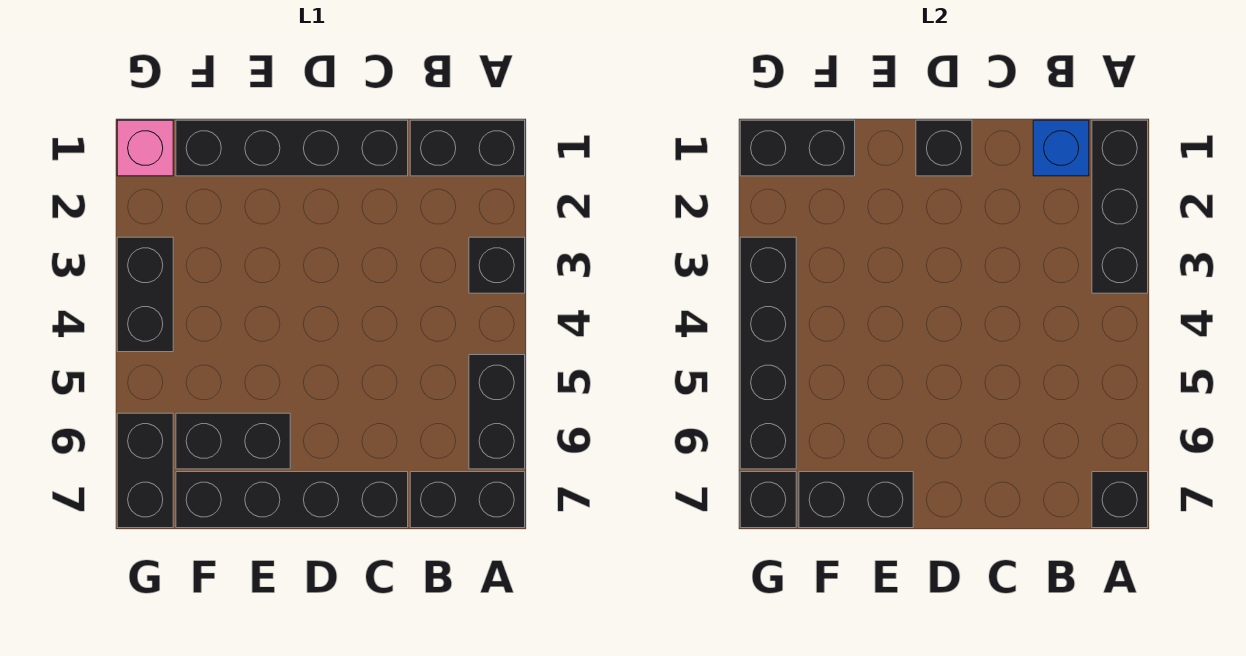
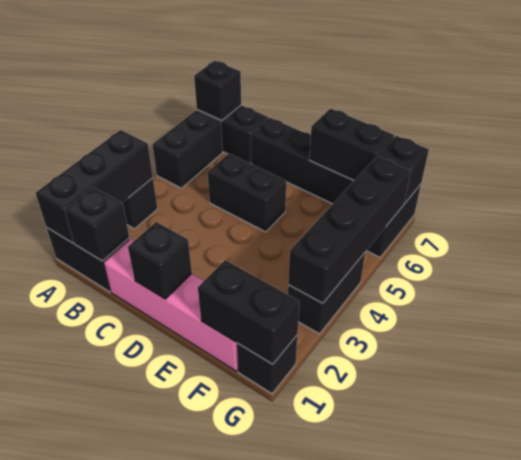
blue 1x1 brick [1033,120,1089,176] -> black 1x1 brick [65,187,129,261]
black 1x4 brick [176,120,408,176] -> pink 1x4 brick [104,239,238,371]
black 1x2 brick [176,413,290,469] -> black 1x2 brick moved to [208,154,287,232]
pink 1x1 brick [117,120,173,176] -> black 1x1 brick [237,336,297,393]

